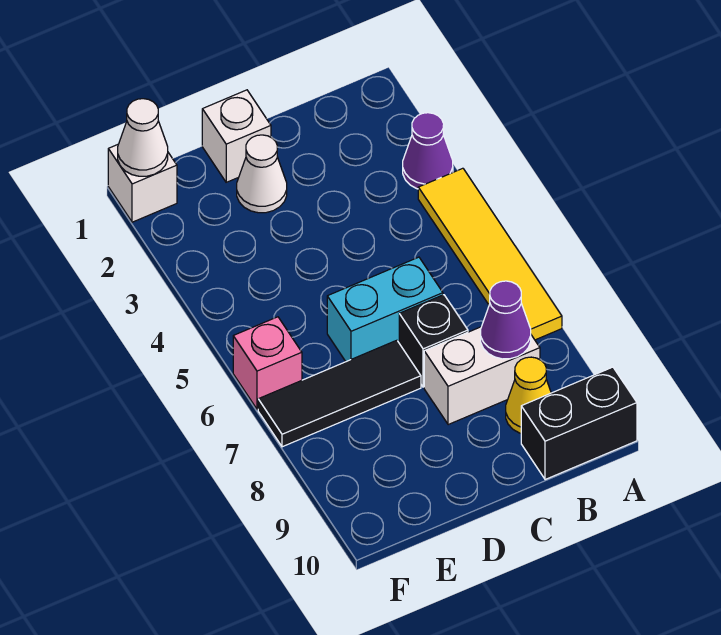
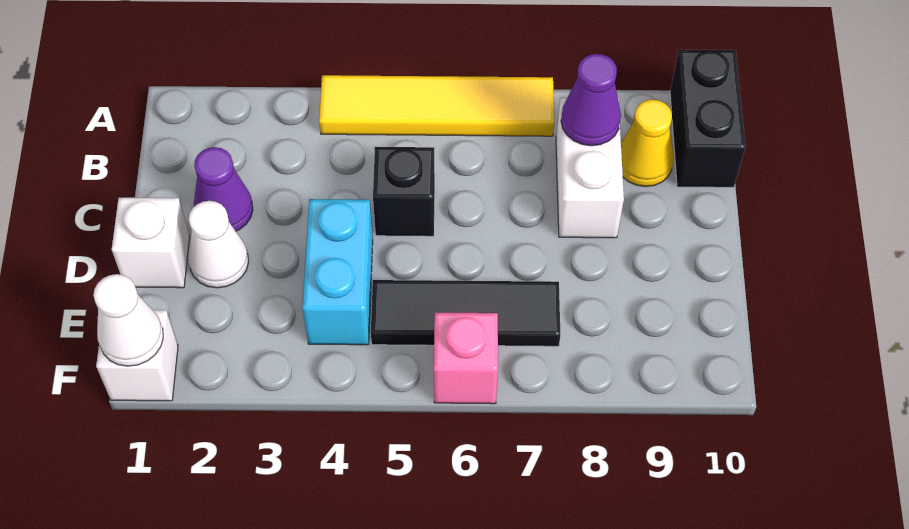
purple 1x1 cone [403,113,453,189] -> purple 1x1 cone moved to [194,147,253,231]
cyan 1x2 brick [327,257,443,362] -> cyan 1x2 brick moved to [302,199,373,345]
black 1x1 brick [399,295,468,387] -> black 1x1 brick moved to [373,147,435,236]
black 1x3 tile [258,340,421,447] -> black 1x3 tile turned to [371,280,560,346]

